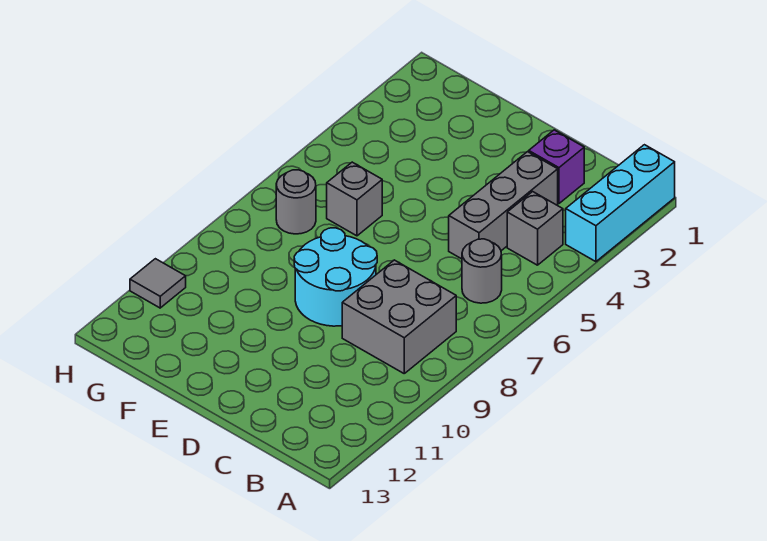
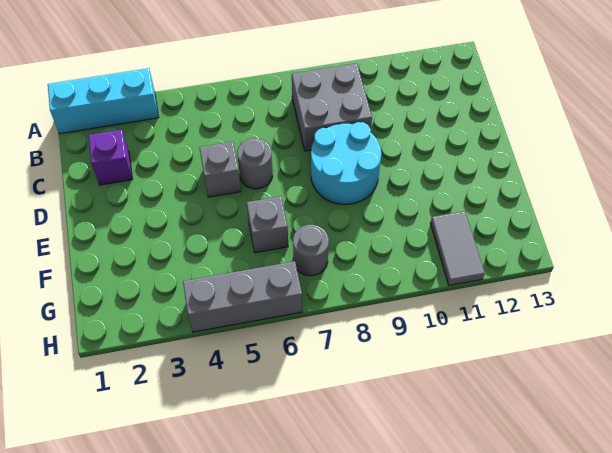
grey 1x1 brick [507,192,563,265] -> grey 1x1 brick moved to [199,142,241,197]
grey 1x1 round brick [462,239,502,303] -> grey 1x1 round brick moved to [237,138,273,189]
grey 1x3 brick [449,152,558,259] -> grey 1x3 brick moved to [183,261,302,332]
grey 1x1 tile [130,259,186,308] -> grey 1x2 tile [430,211,485,285]

